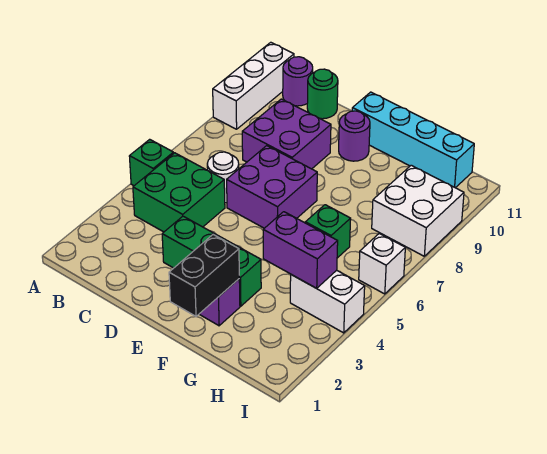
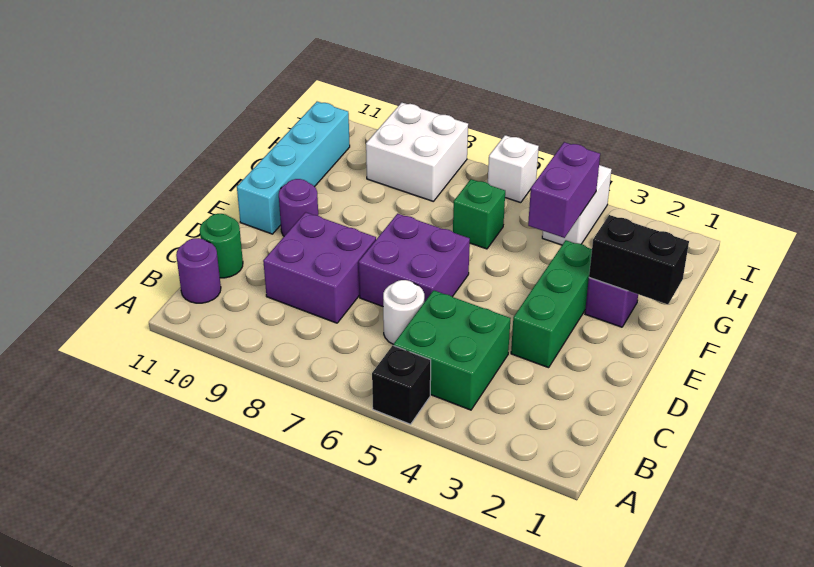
green 1x1 brick [129,139,174,186] -> black 1x1 brick [372,346,431,424]
white 1x3 brick [213,42,294,129] -> none

